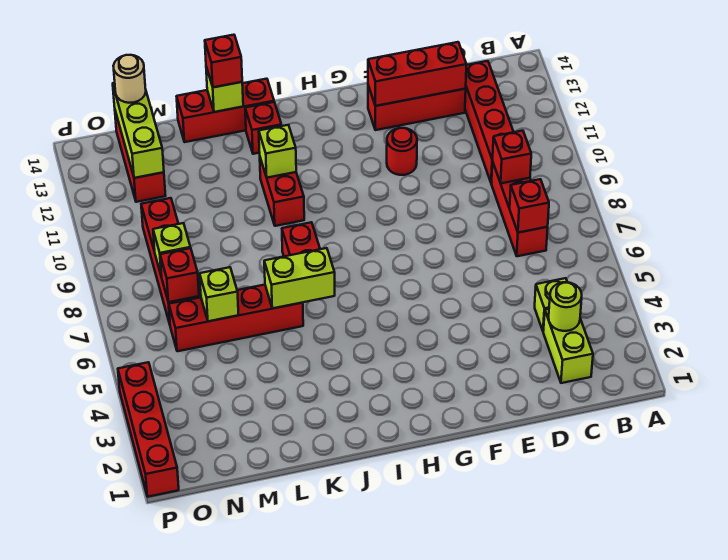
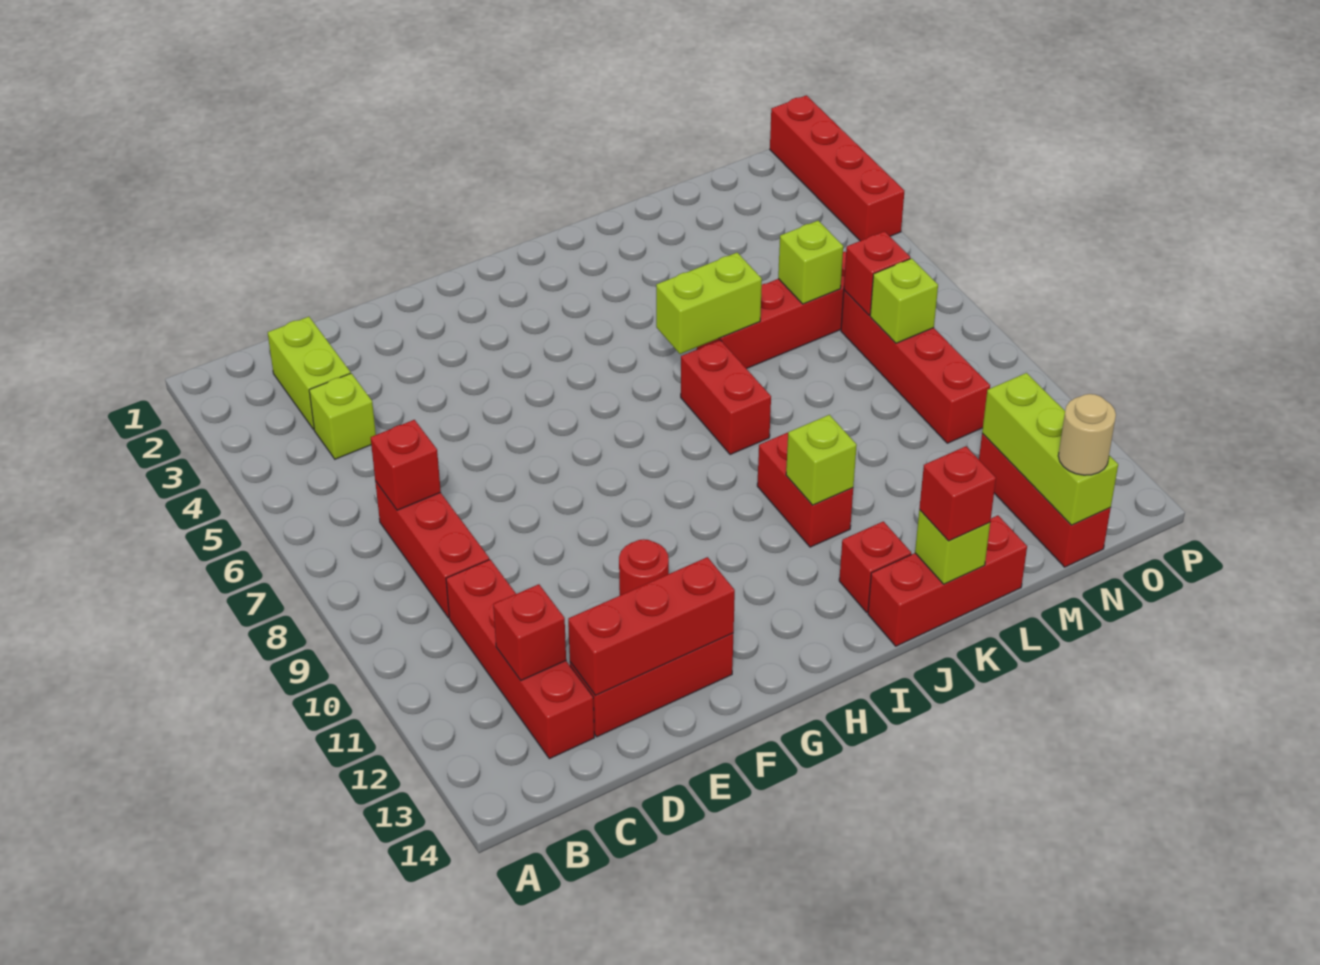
lime 1x1 round brick [549,282,582,331] -> none
red 1x1 brick [493,131,531,183] -> red 1x1 brick moved to [493,584,566,680]

